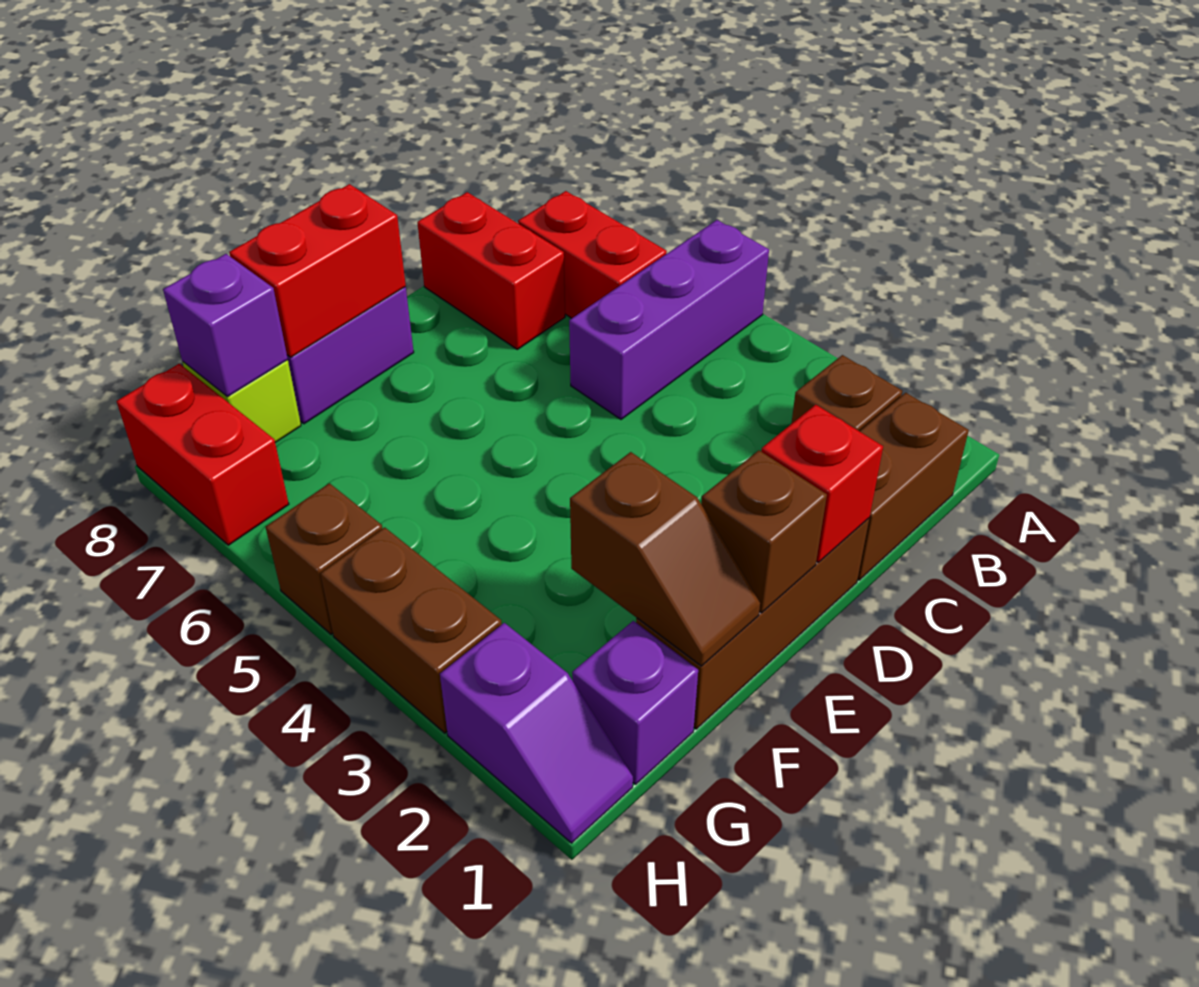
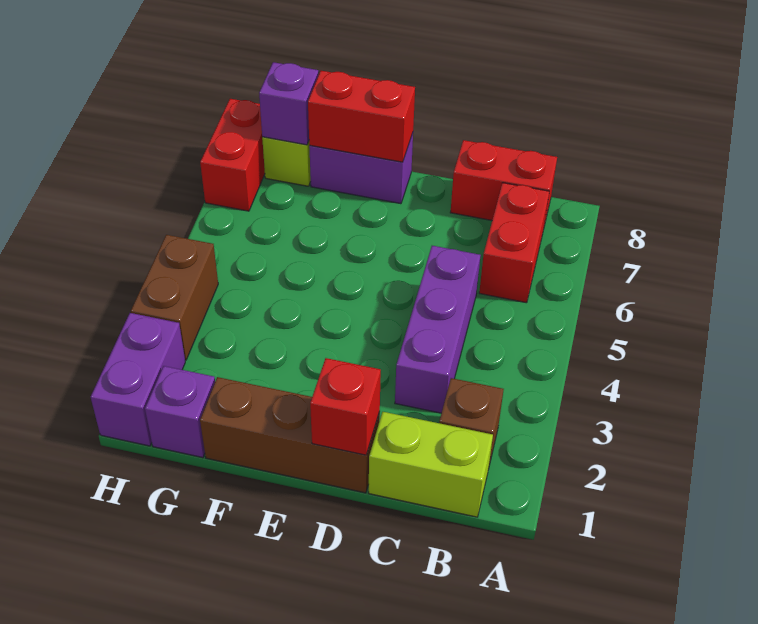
purple 1x3 brick [569,220,769,419] -> purple 1x3 brick turned to [395,246,481,413]
brown 1x2 brick [858,393,969,580] -> lime 1x2 brick [369,412,493,517]
red 1x2 brick [417,192,565,349] -> red 1x2 brick turned to [450,140,557,226]
brown 1x1 brick [701,450,827,613] -> none
brown 1x2 slope [570,452,760,666] -> none
purple 1x2 slope [440,623,633,843] -> purple 1x2 brick [91,313,185,446]
brown 1x1 brick [266,483,382,634] -> none

